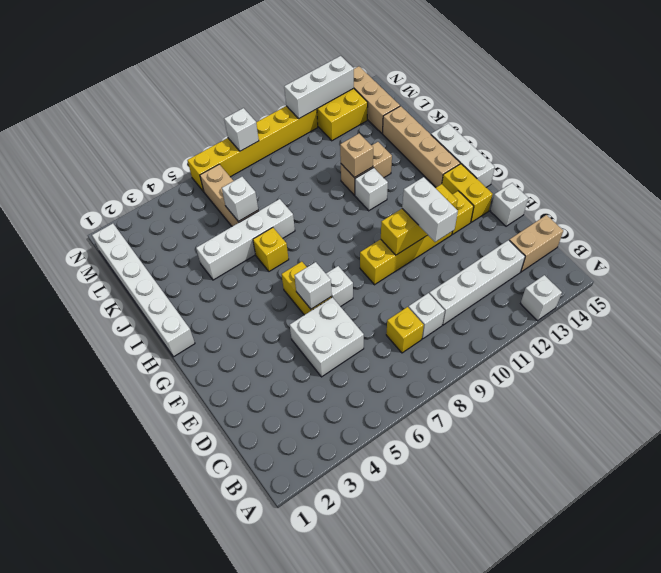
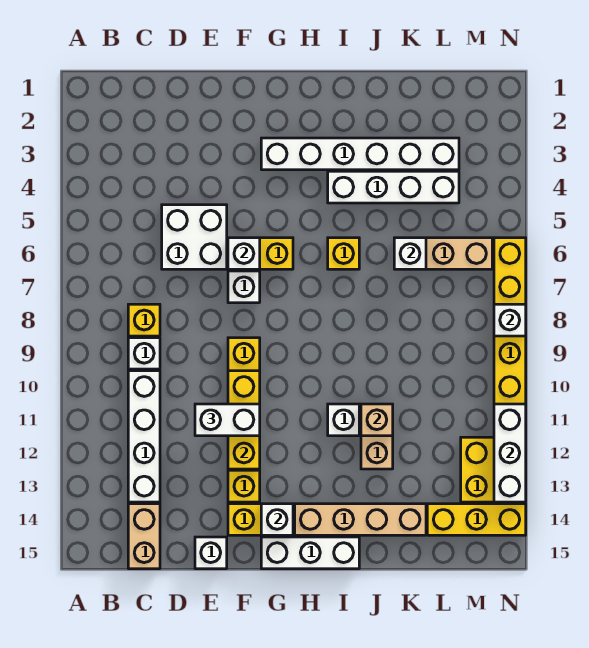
white 1x1 brick [521,275,562,321] -> white 1x1 brick moved to [261,504,293,535]
white 1x6 brick [92,223,195,357] -> white 1x6 brick moved to [261,138,459,170]
white 1x4 brick [196,199,295,280] -> white 1x4 brick turned to [328,171,459,203]
tan 1x3 brick [354,66,400,133] -> yellow 1x3 brick [427,504,526,535]

